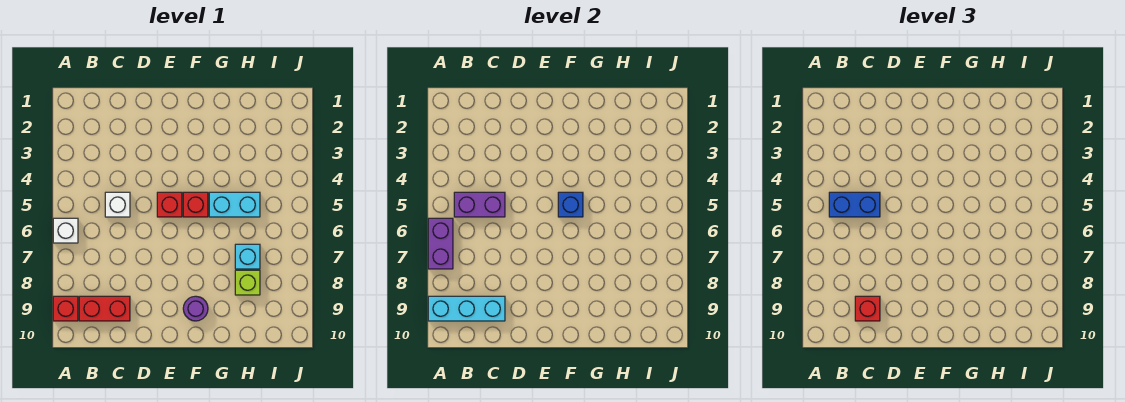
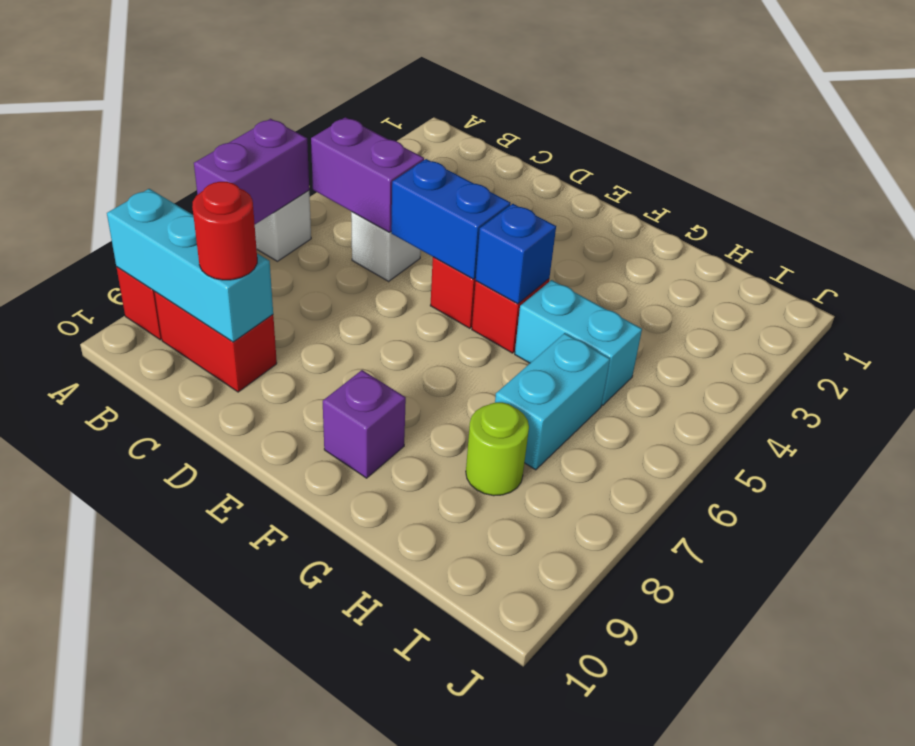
blue 1x2 brick [829,192,880,217] -> blue 1x2 brick moved to [391,159,511,279]
red 1x1 brick [855,296,880,321] -> red 1x1 round brick [192,182,257,280]
purple 1x1 round brick [183,296,208,321] -> purple 1x1 brick [323,370,406,478]
cyan 1x1 brick [235,244,260,269] -> cyan 1x2 brick [495,333,610,470]
lime 1x1 brick [235,270,260,295] -> lime 1x1 round brick [466,402,529,496]

